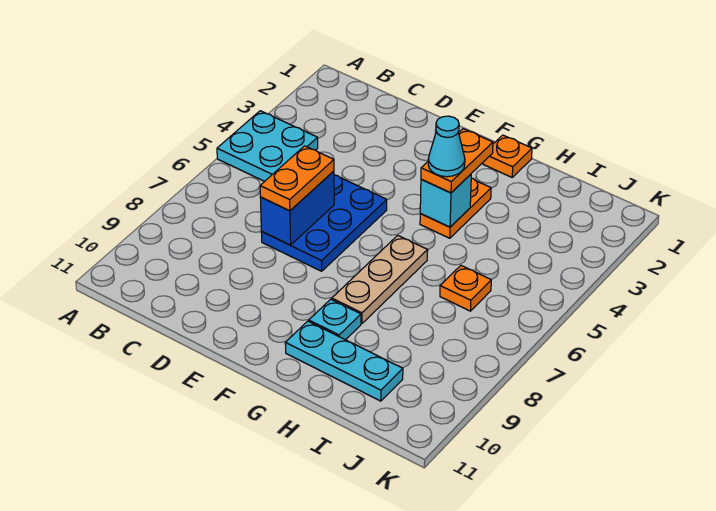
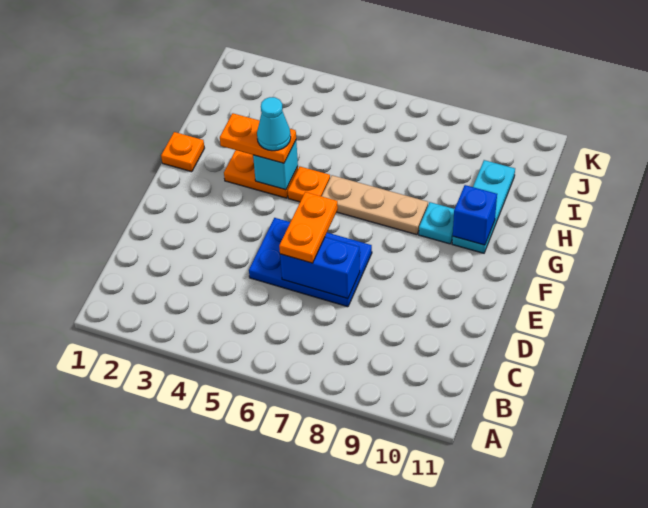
cyan 2x2 plate [217,111,318,181] -> none
orange 1x2 plate [260,146,334,211] -> orange 1x2 plate turned to [279,192,338,263]
none -> blue 1x1 brick [453,185,497,245]
orange 1x1 plate [440,266,491,311] -> orange 1x1 plate moved to [288,167,330,202]

